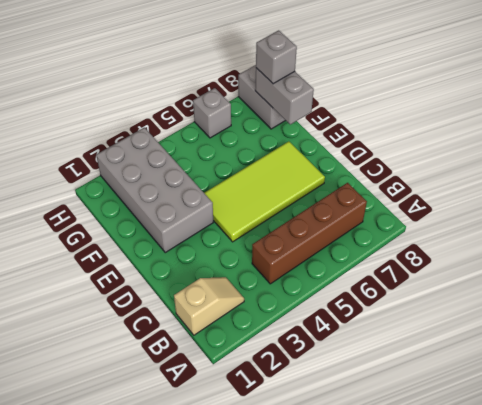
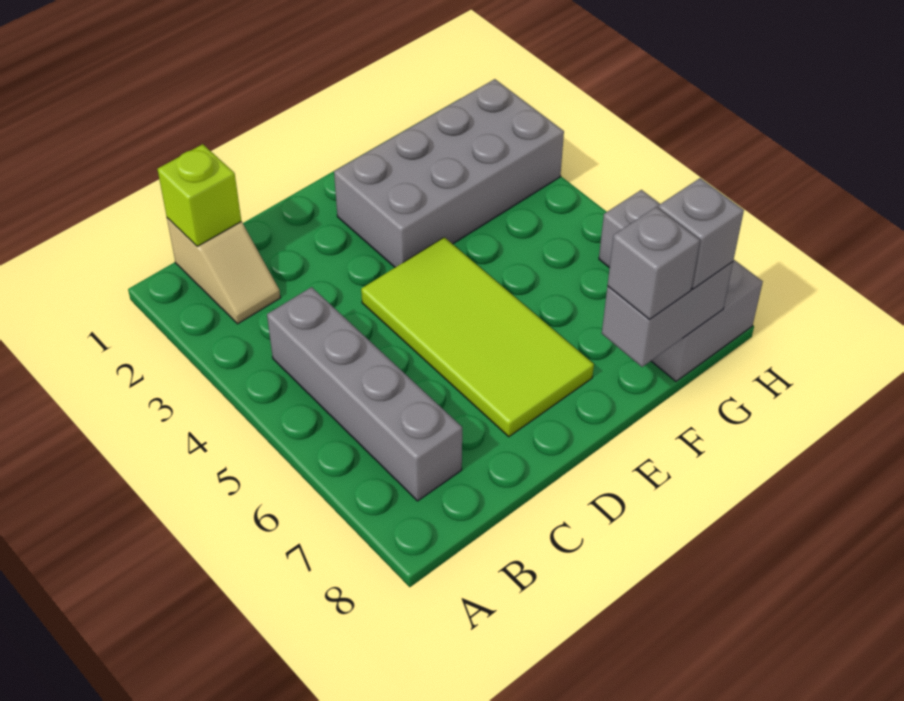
none -> lime 1x1 brick [157,144,241,246]
brown 1x4 brick [252,183,367,284] -> grey 1x4 brick [267,287,462,501]
none -> grey 1x1 brick [607,207,700,319]

